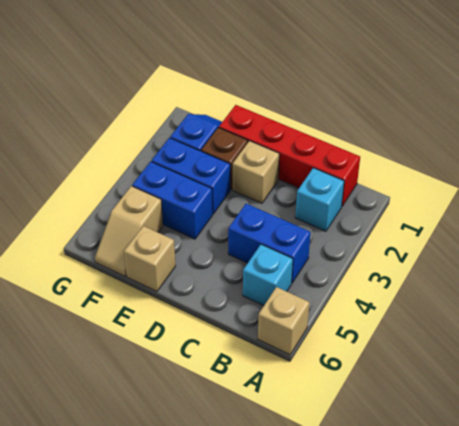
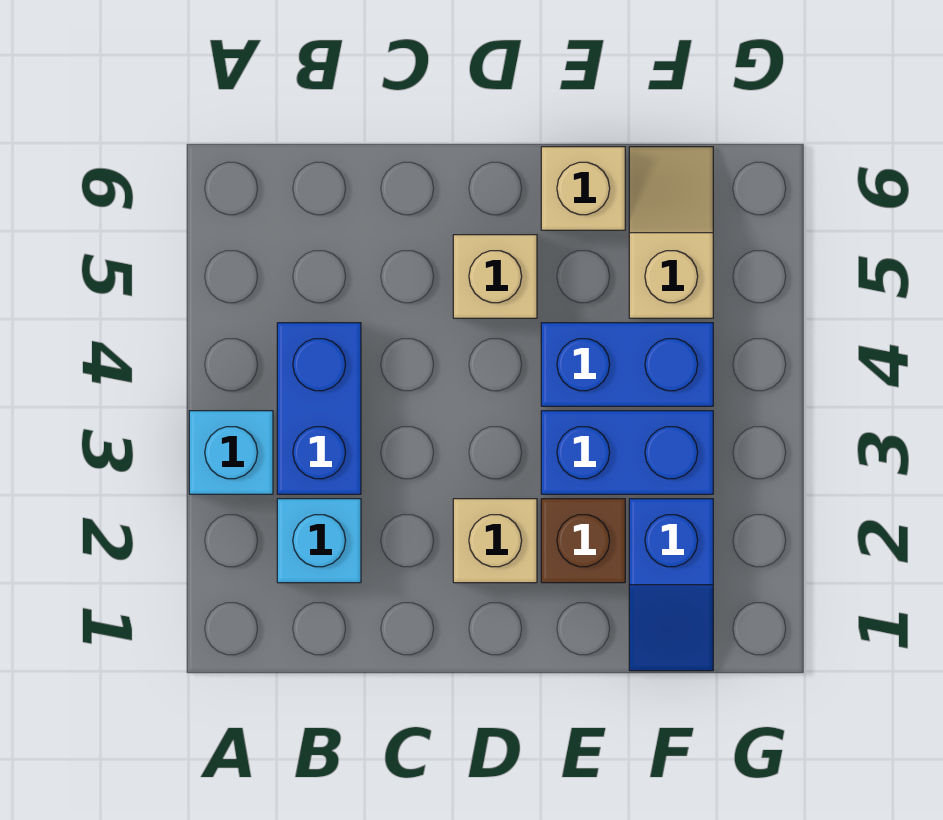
tan 1x1 brick [258,287,309,355] -> tan 1x1 brick moved to [453,235,537,318]
red 1x4 brick [219,105,360,206] -> none
blue 1x2 brick [228,204,311,283] -> blue 1x2 brick turned to [277,323,361,494]
cyan 1x1 brick [243,244,293,306] -> cyan 1x1 brick moved to [189,411,273,494]

